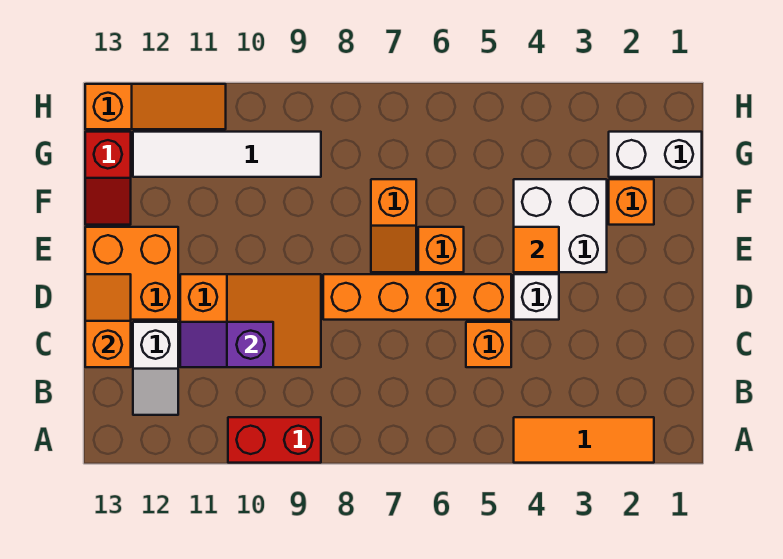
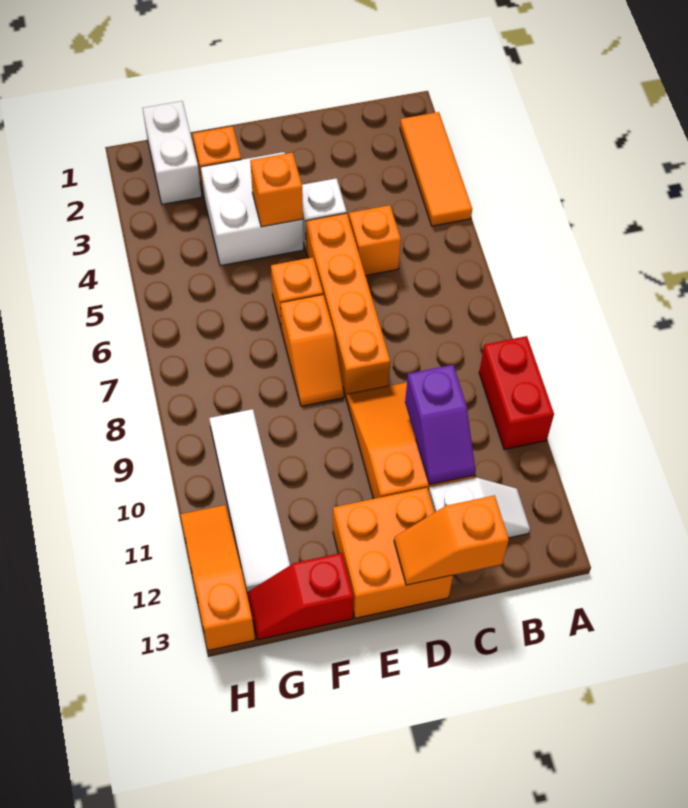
orange 1x1 tile [514,227,559,272] -> orange 1x1 brick [250,152,303,227]
orange 1x2 slope [371,179,416,272] -> orange 1x2 slope turned to [281,295,344,406]
red 1x2 slope [85,132,131,225] -> red 1x2 slope turned to [247,553,354,640]

